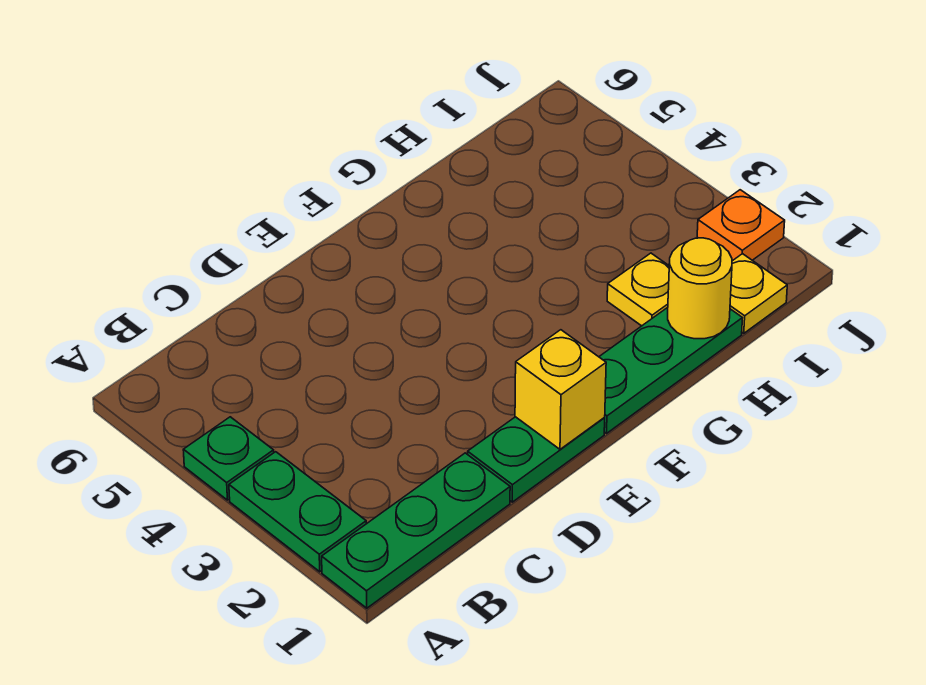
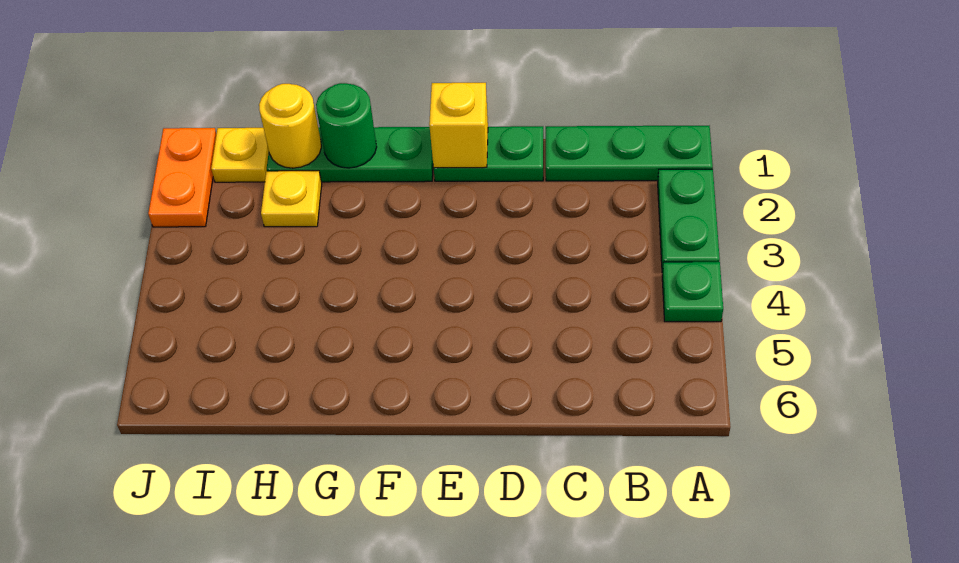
none -> green 1x1 round brick [316,83,377,168]
orange 1x1 plate [697,190,785,261] -> orange 1x2 plate [148,128,216,227]

